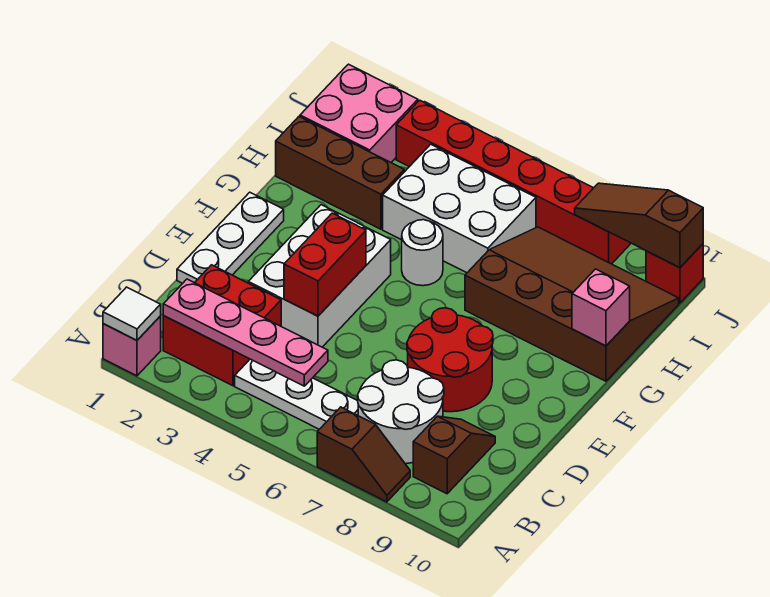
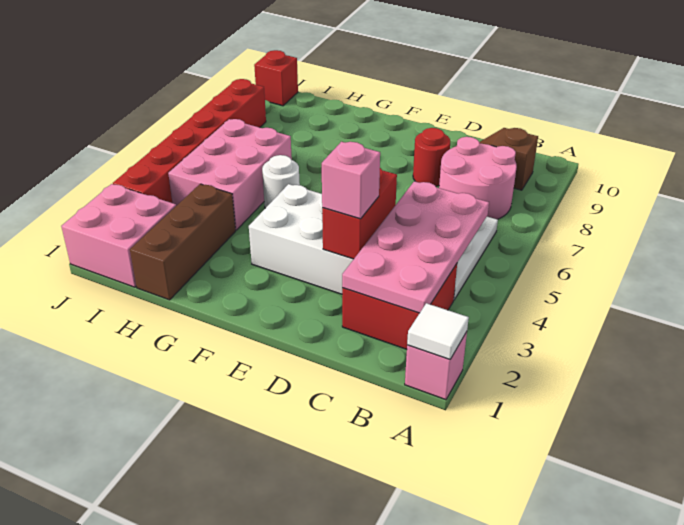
brown 1x2 slope [317,407,410,502] -> none
pink 1x4 plate [163,279,328,386] -> pink 2x4 plate [342,181,489,313]
white 2x2 round brick [358,360,444,464] -> pink 2x2 round brick [439,137,517,219]
white 1x3 plate [177,192,284,283] -> none
red 1x2 brick [284,213,366,316] -> red 1x2 brick turned to [322,168,397,259]
red 2x2 round brick [407,308,493,412] -> red 1x1 round brick [413,128,450,186]
brown 3x4 slope [465,227,679,381] -> none
pink 1x1 brick [572,269,630,346] -> pink 1x1 brick moved to [322,142,380,219]
white 2x3 brick [383,144,536,273] -> pink 2x3 brick [168,119,292,230]
brown 1x3 slope [575,183,703,268] -> none

